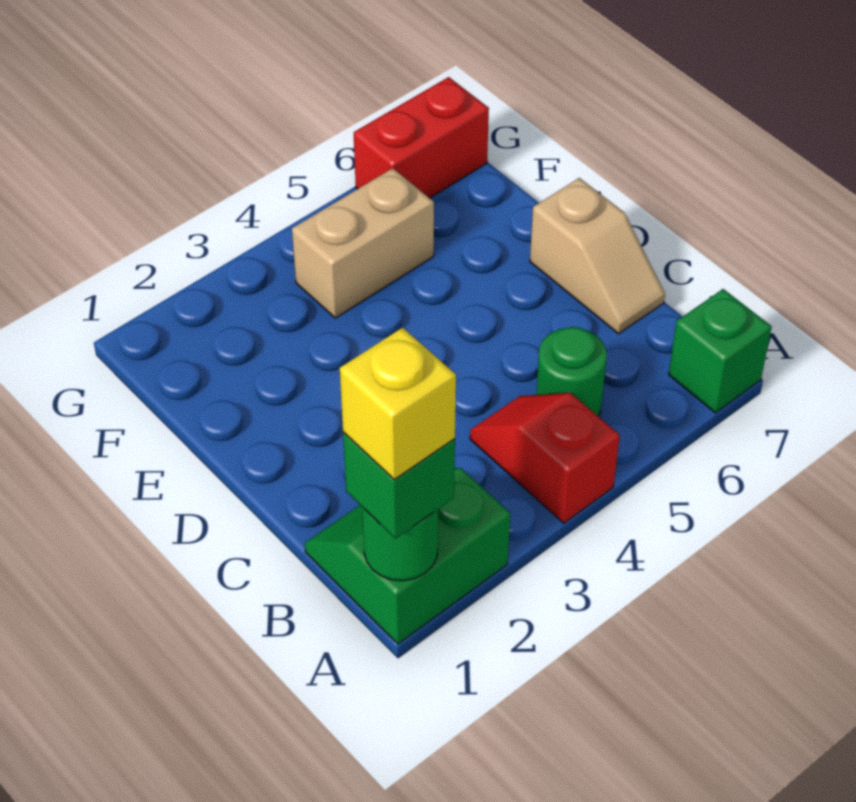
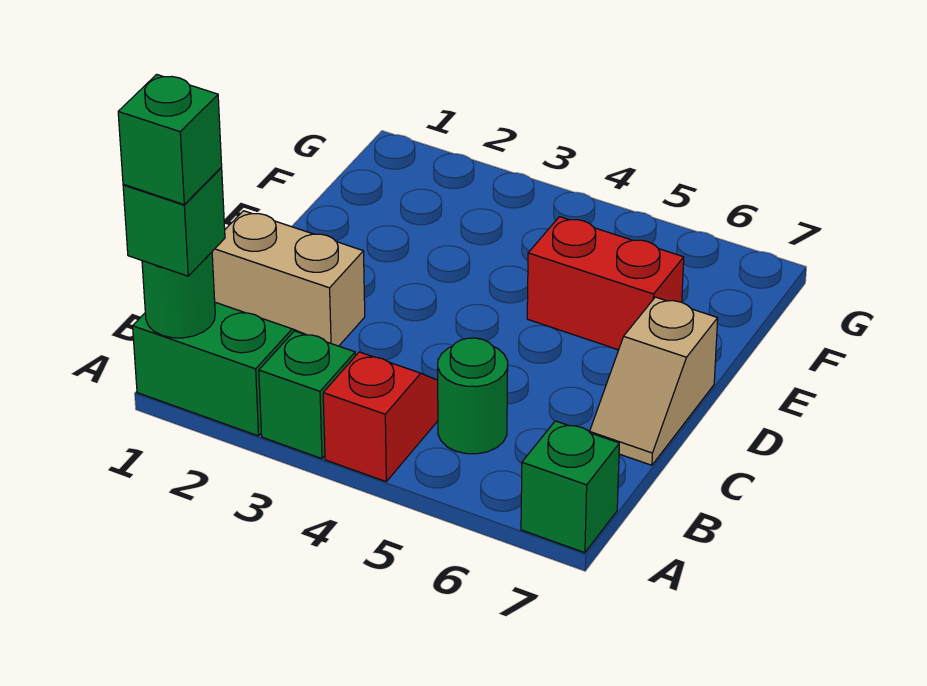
yellow 1x1 brick [340,328,456,479] -> green 1x1 brick [118,74,222,204]
none -> green 1x1 brick [259,331,355,459]
tan 1x2 brick [292,168,434,318] -> tan 1x2 brick moved to [212,211,365,346]
red 1x2 brick [354,77,489,198] -> red 1x2 brick moved to [527,217,684,350]

